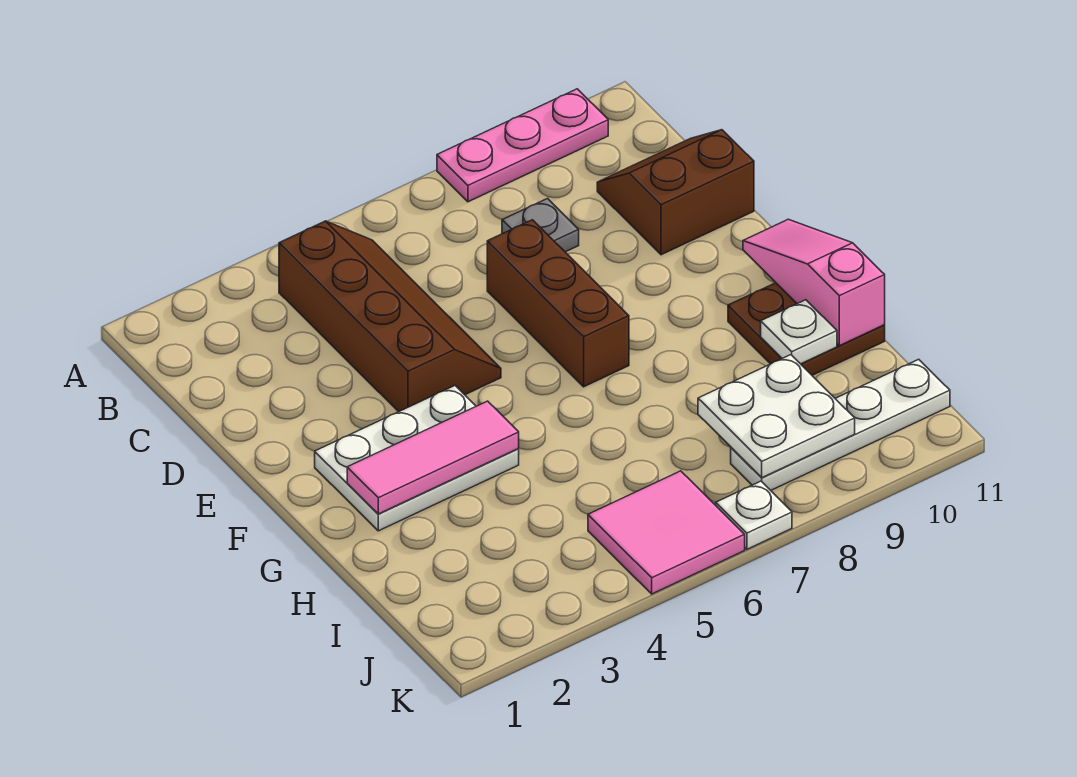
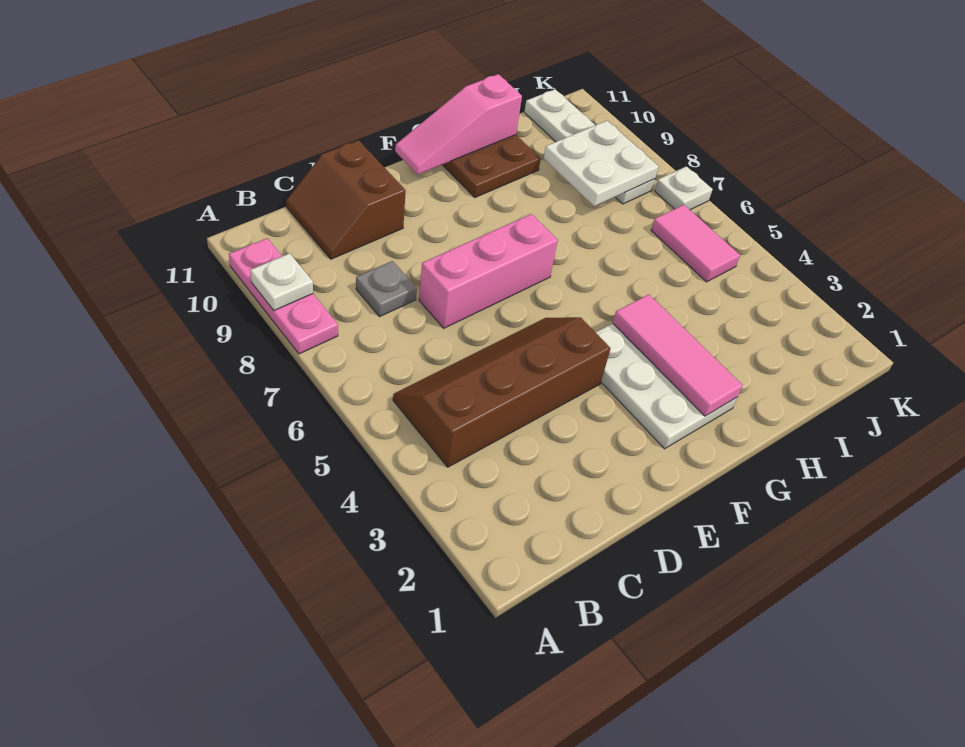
brown 1x3 brick [487,220,629,387] -> pink 1x3 brick [419,214,558,328]
white 1x1 plate [761,300,837,364] -> white 1x1 plate moved to [250,253,313,311]
pink 2x2 tile [588,471,745,594] -> pink 1x2 tile [651,205,740,282]

